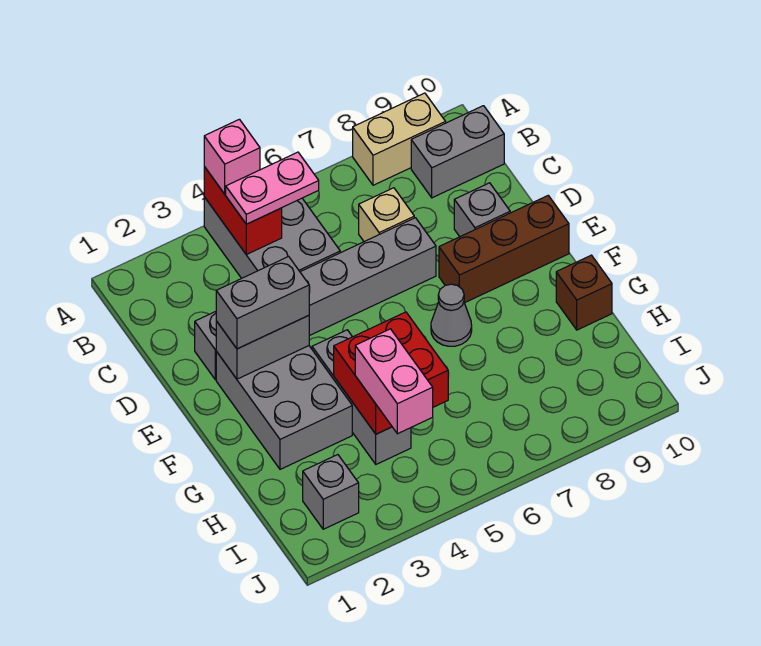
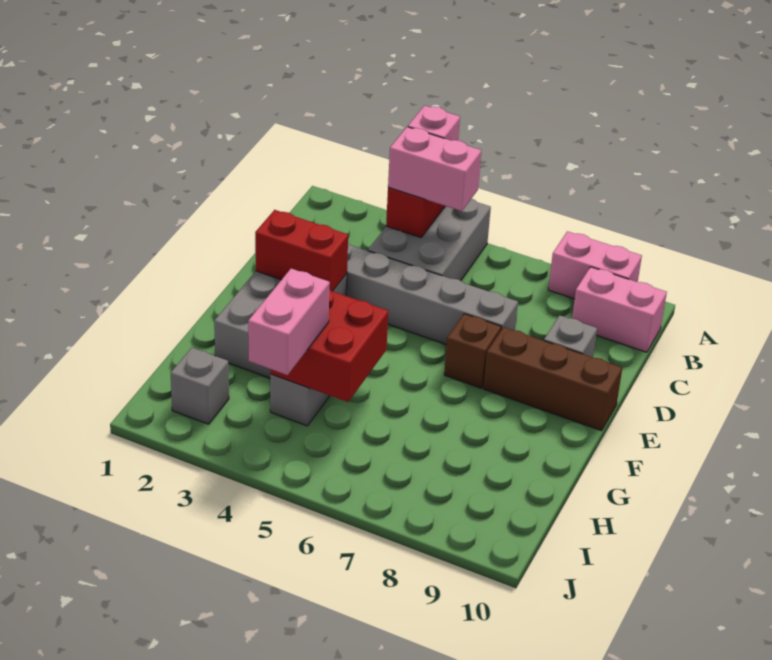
tan 1x2 brick [353,93,446,185] -> pink 1x2 brick [548,231,642,299]
pink 1x2 plate [226,152,319,224] -> pink 1x2 brick [388,127,481,211]
grey 1x2 brick [411,106,504,198] -> pink 1x2 brick [572,267,667,352]
tan 1x1 brick [359,188,414,242] -> none
grey 1x2 brick [216,315,309,379] -> red 1x2 brick [255,210,348,291]
grey 1x2 brick [216,257,309,349] -> none
grey 1x1 cone [431,284,472,346] -> none
brown 1x1 brick [556,255,612,330] -> brown 1x1 brick moved to [444,314,501,388]

